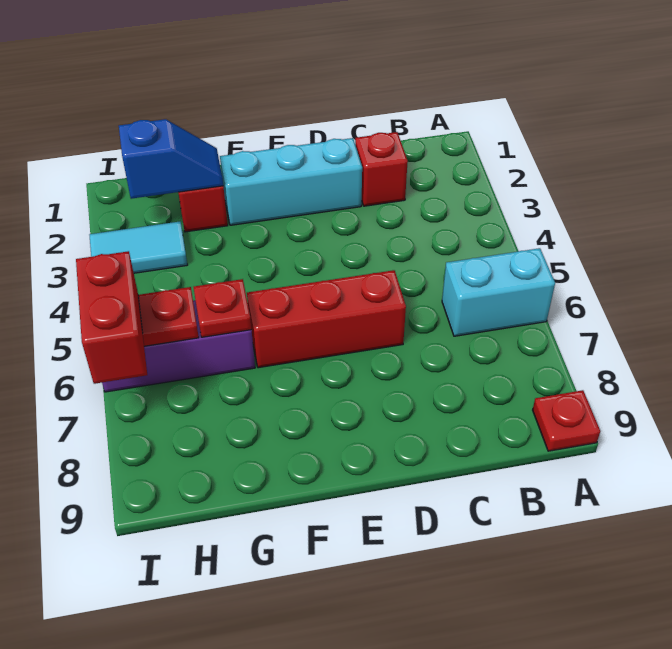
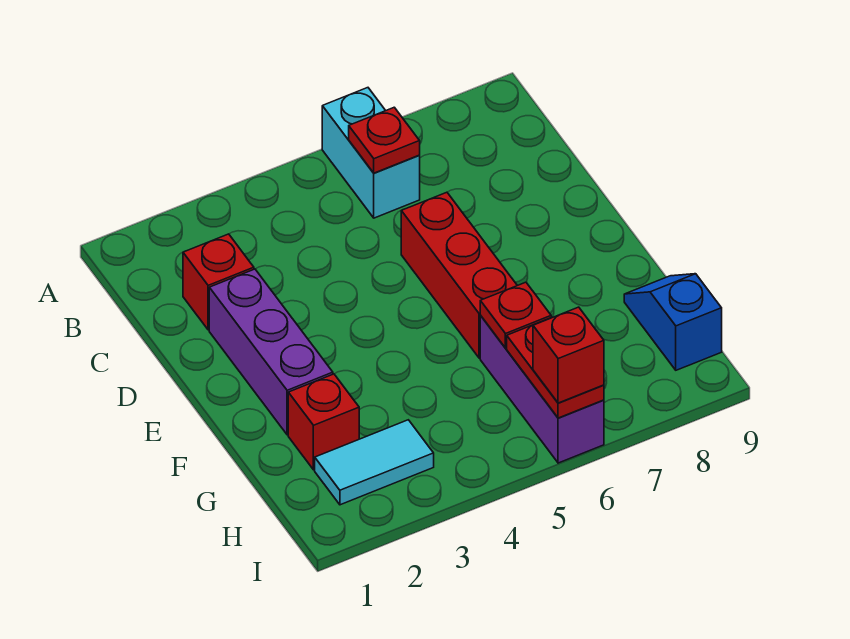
red 1x1 plate [533,390,600,451] -> red 1x1 plate moved to [349,107,420,173]
cyan 1x3 brick [220,138,362,225] -> purple 1x3 brick [209,269,333,435]
blue 1x2 slope [119,119,223,199] -> blue 1x2 slope moved to [624,274,722,370]
cyan 1x2 tile [90,221,187,273] -> cyan 1x2 tile turned to [315,420,434,505]
red 1x2 brick [76,251,147,384] -> red 1x1 brick [533,307,604,403]

